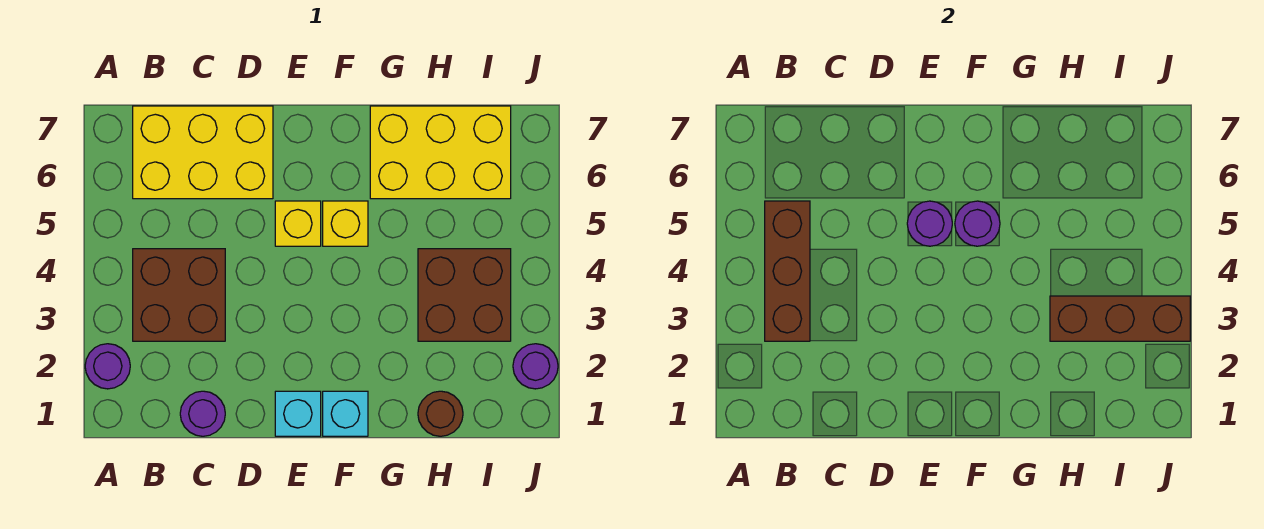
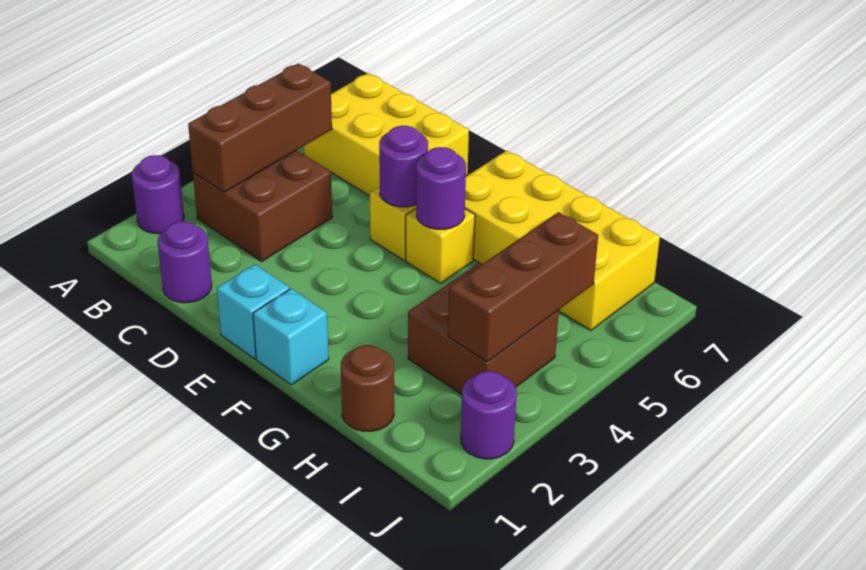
yellow 2x3 brick [370,106,511,199] -> yellow 2x4 brick [465,151,660,330]
brown 1x3 brick [1050,296,1190,341] -> brown 1x3 brick turned to [448,212,598,362]

